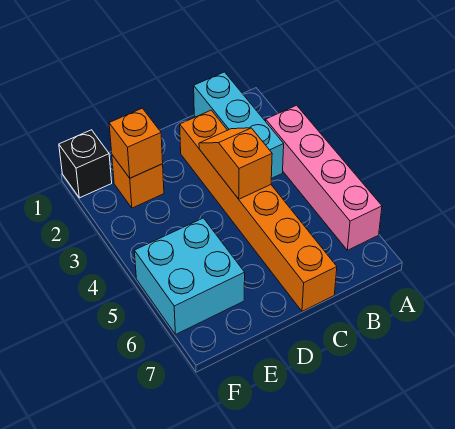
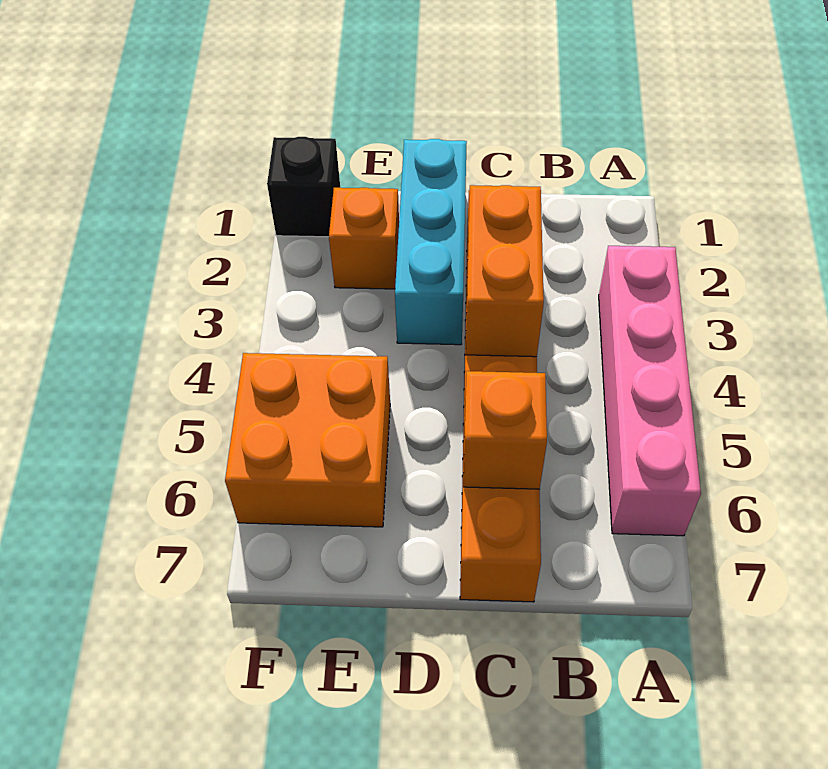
cyan 1x3 brick [194,72,284,179] -> cyan 1x3 brick moved to [395,139,467,345]
orange 1x2 slope [199,128,272,199] -> orange 1x2 brick [466,185,544,357]
orange 1x1 brick [109,108,163,178] -> orange 1x1 brick moved to [463,371,547,489]
cyan 2x2 brick [134,218,245,335] -> orange 2x2 brick [225,353,390,527]

